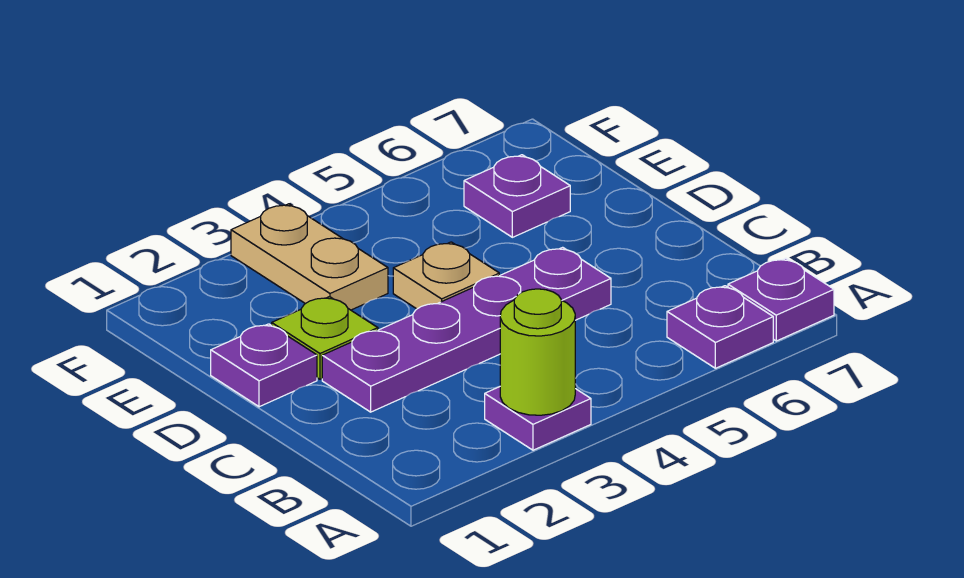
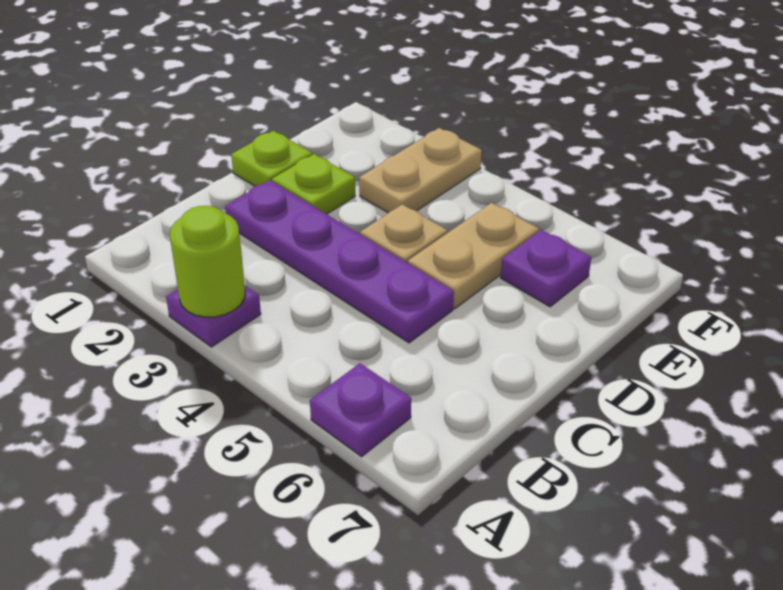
purple 1x1 plate [728,258,834,341] -> none
purple 1x1 plate [211,324,317,407] -> lime 1x1 plate [231,131,312,186]
none -> tan 1x2 plate [408,203,539,309]

